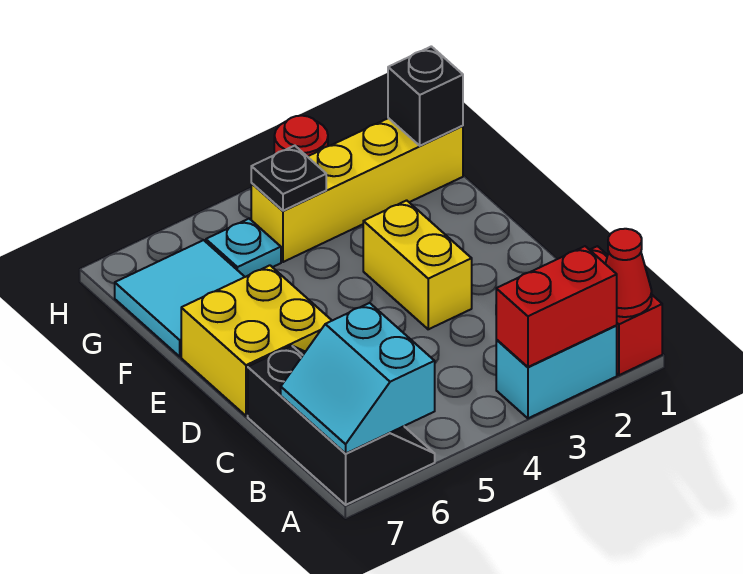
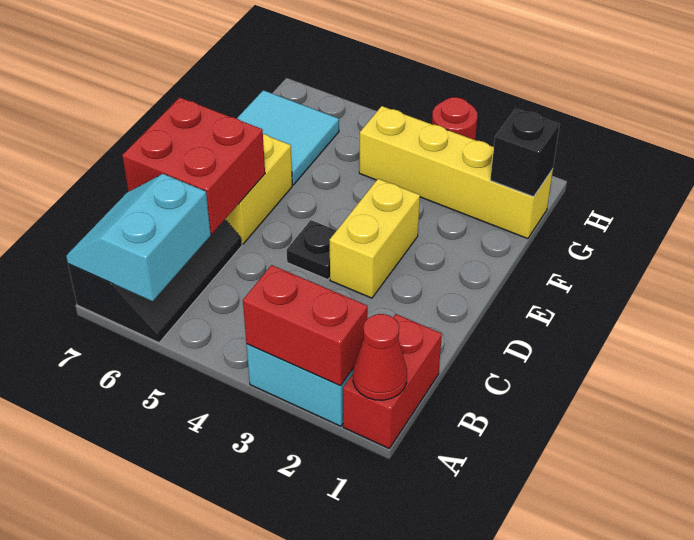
none -> red 2x2 brick [122,97,265,234]
black 1x1 plate [251,146,326,211] -> black 1x1 plate moved to [287,220,337,280]
cyan 1x1 plate [206,219,281,277] -> none

